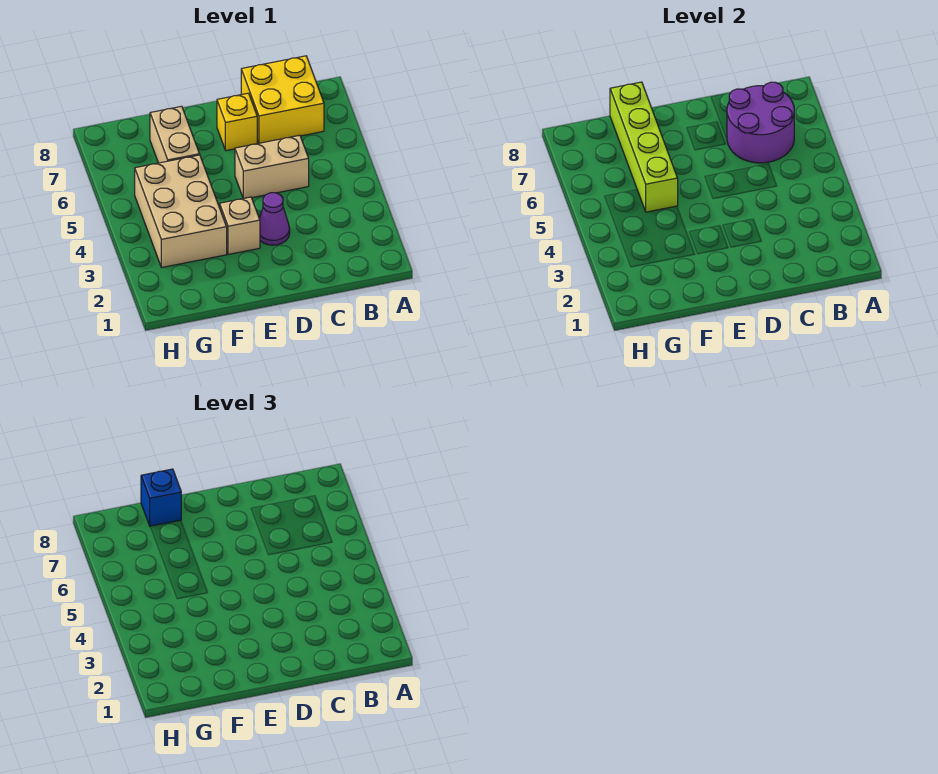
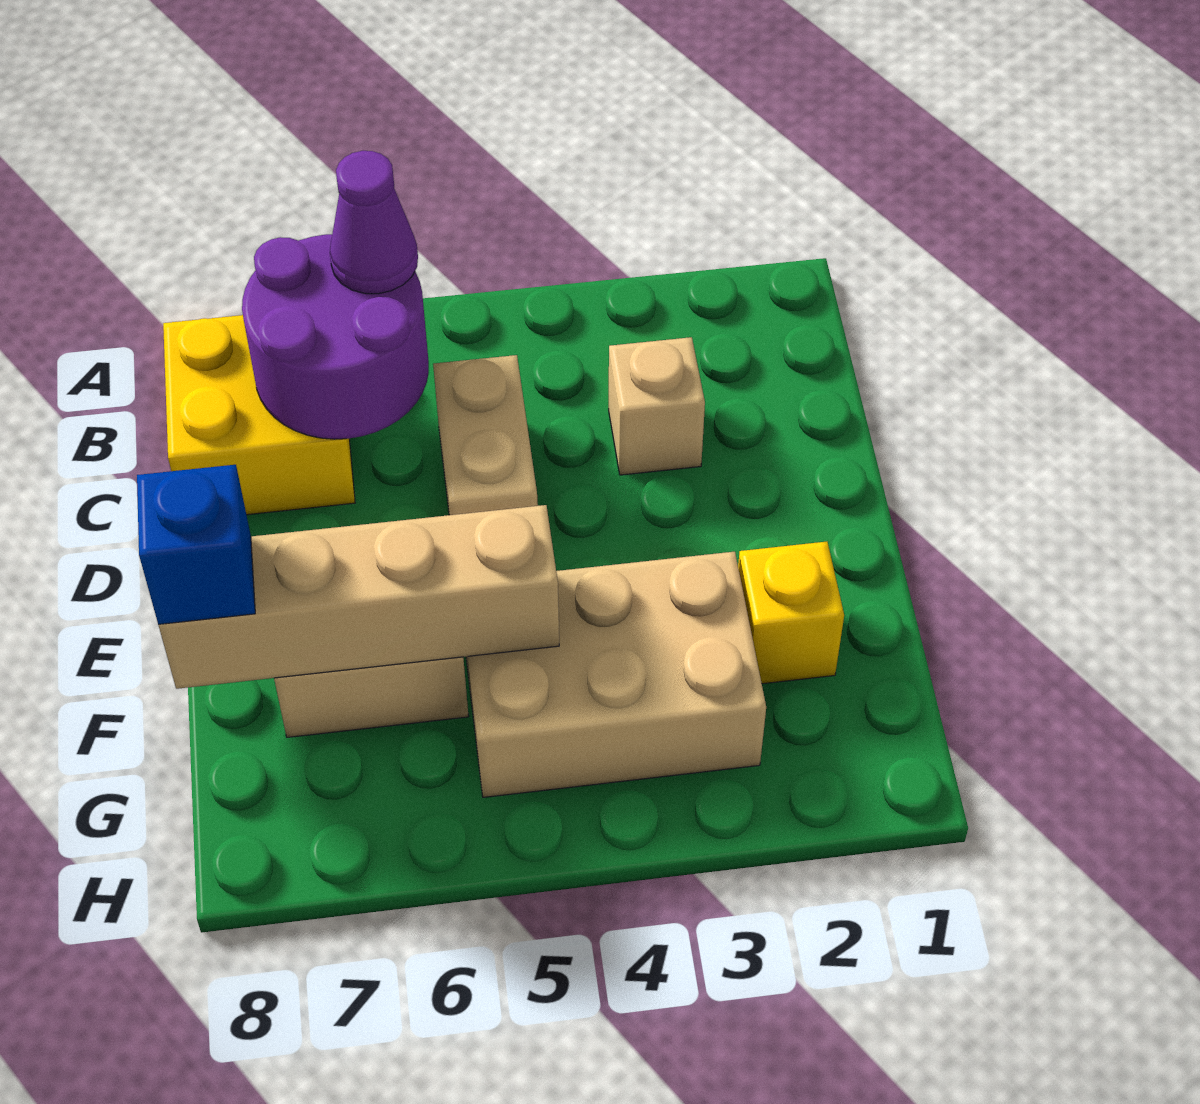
purple 1x1 cone [259,193,290,245] -> purple 1x1 cone moved to [330,151,418,294]
yellow 1x1 brick [217,93,257,151] -> yellow 1x1 brick moved to [738,542,844,684]
tan 1x1 brick [220,197,260,254] -> tan 1x1 brick moved to [609,337,705,475]
lime 1x4 brick [610,82,678,212] -> tan 1x4 brick [158,505,559,689]

